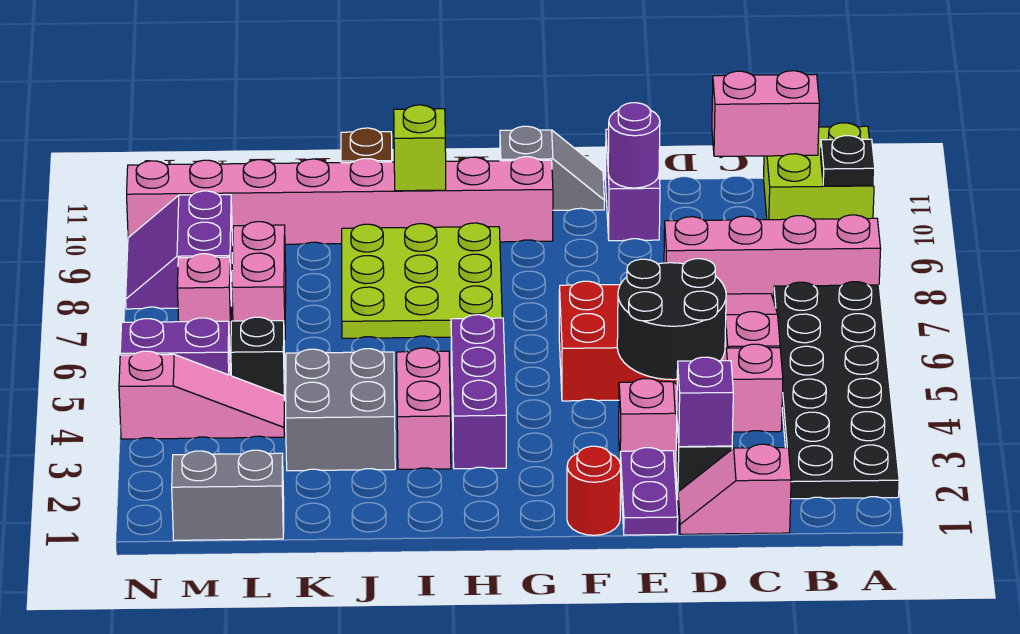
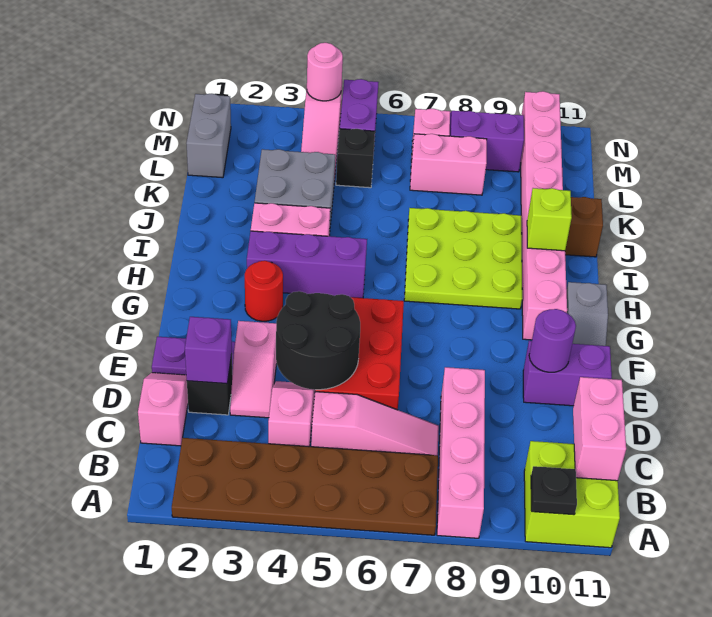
black 2x6 plate [774,282,899,499] -> brown 2x6 plate [172,438,438,535]
red 1x1 round brick [567,446,621,535] -> red 1x1 round brick moved to [245,261,283,321]
none -> pink 1x1 round brick [307,43,343,101]

